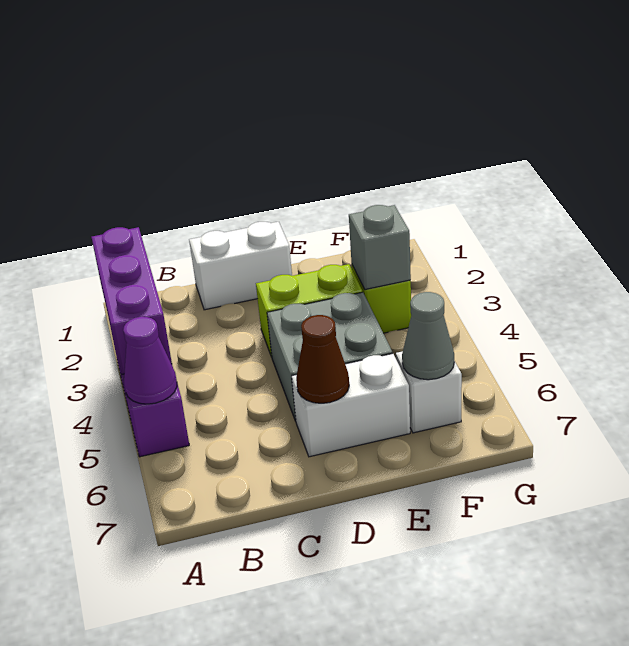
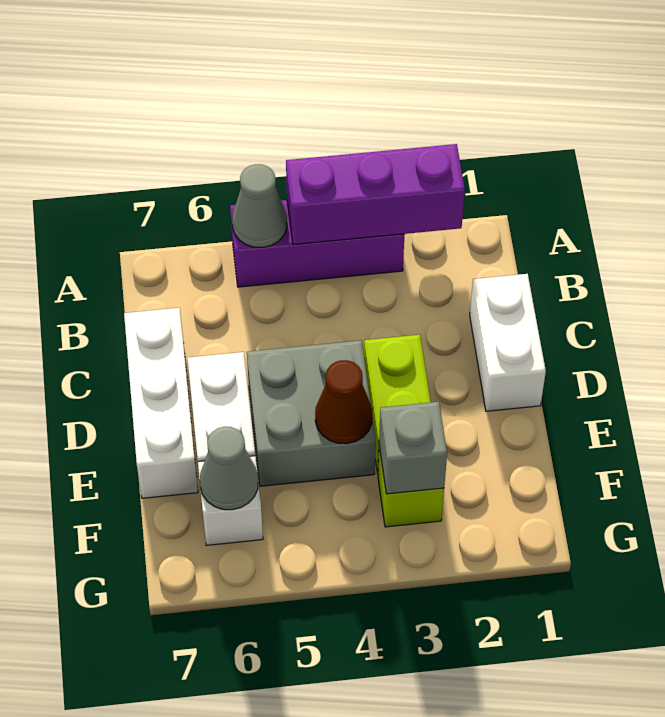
purple 1x1 cone [123,317,177,404] -> grey 1x1 cone [232,164,287,247]
none -> white 1x3 brick [124,308,198,498]
brown 1x1 cone [296,315,349,403] -> brown 1x1 cone moved to [315,360,372,444]

